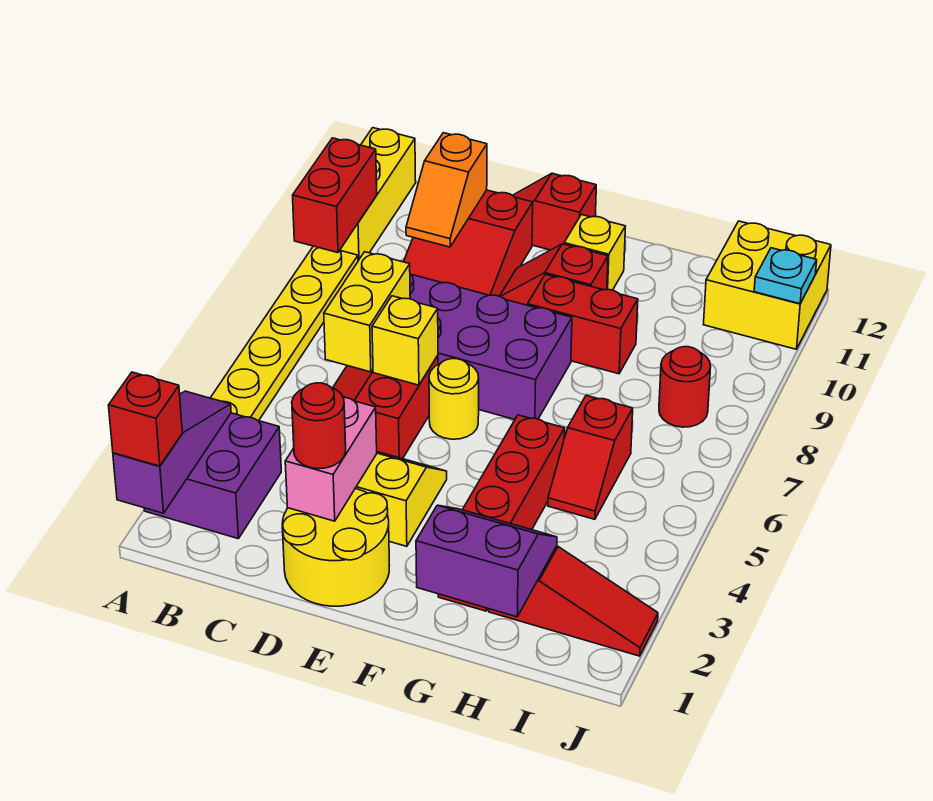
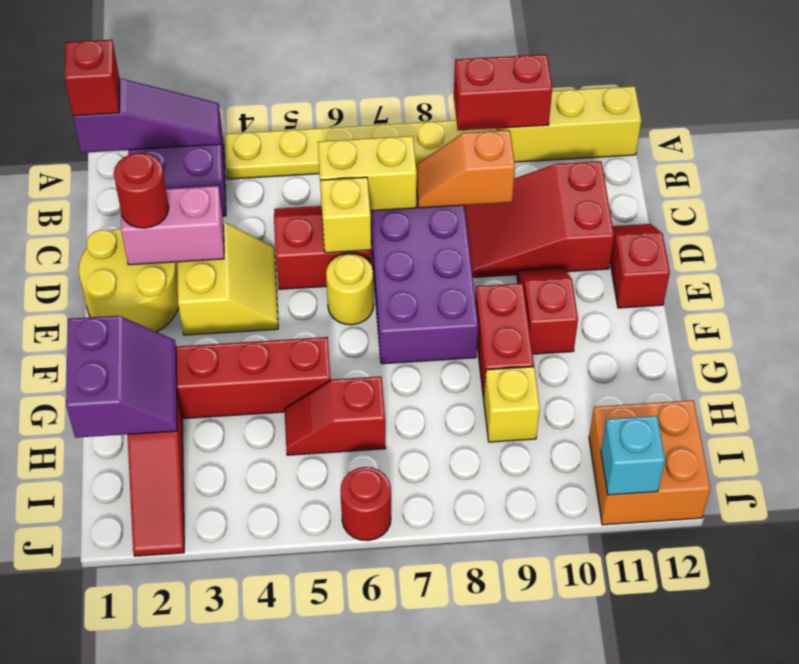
orange 1x2 slope [406,133,487,247] -> orange 1x2 slope moved to [416,130,515,208]
yellow 1x1 brick [564,215,625,290] -> yellow 1x1 brick moved to [484,367,540,442]
red 1x1 round brick [659,347,711,427] -> red 1x1 round brick moved to [340,467,391,541]
yellow 2x2 brick [704,221,831,349] -> orange 2x2 brick [589,400,710,525]
cyan 1x1 plate [754,248,817,304] -> cyan 1x1 brick [601,416,665,495]

